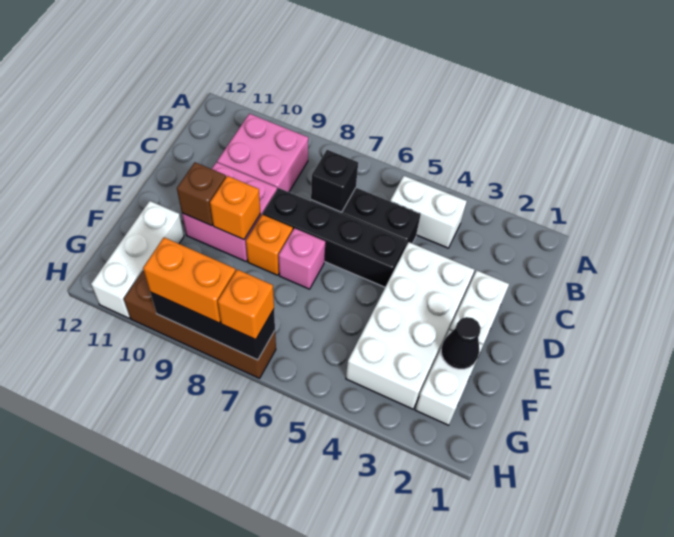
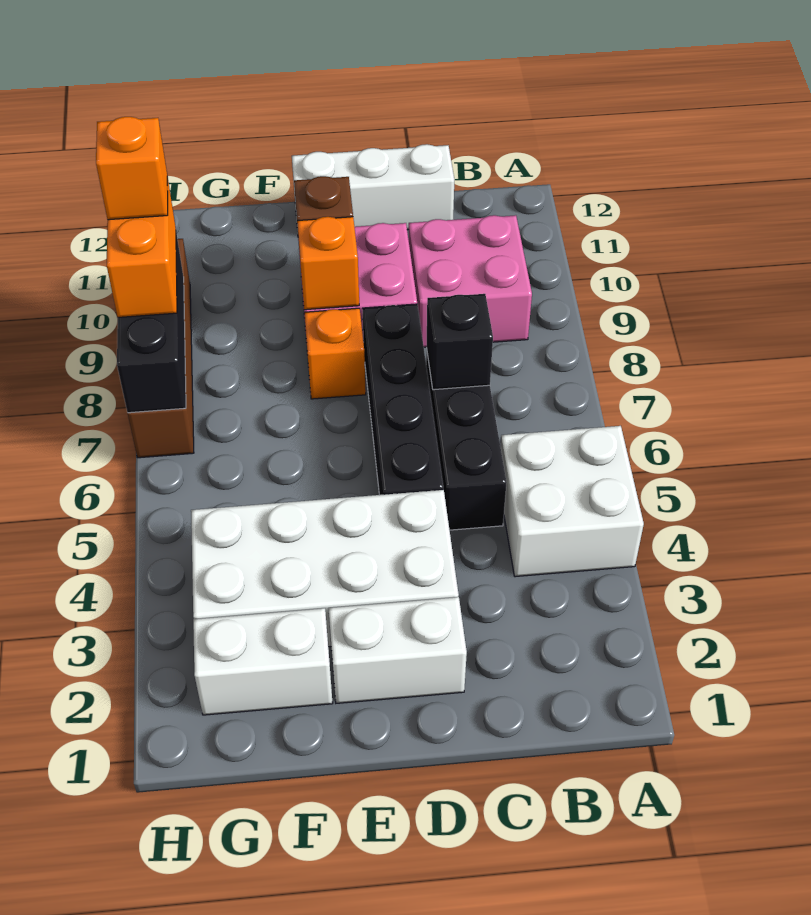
white 1x2 brick [390,176,467,248] -> white 2x2 brick [500,426,644,577]
pink 1x1 brick [279,228,325,289] -> none
black 1x1 cone [441,317,481,369] -> none
white 1x3 brick [91,201,184,318] -> white 1x3 brick moved to [292,144,454,231]
orange 1x1 brick [218,270,274,340] -> orange 1x1 brick moved to [96,117,168,220]

